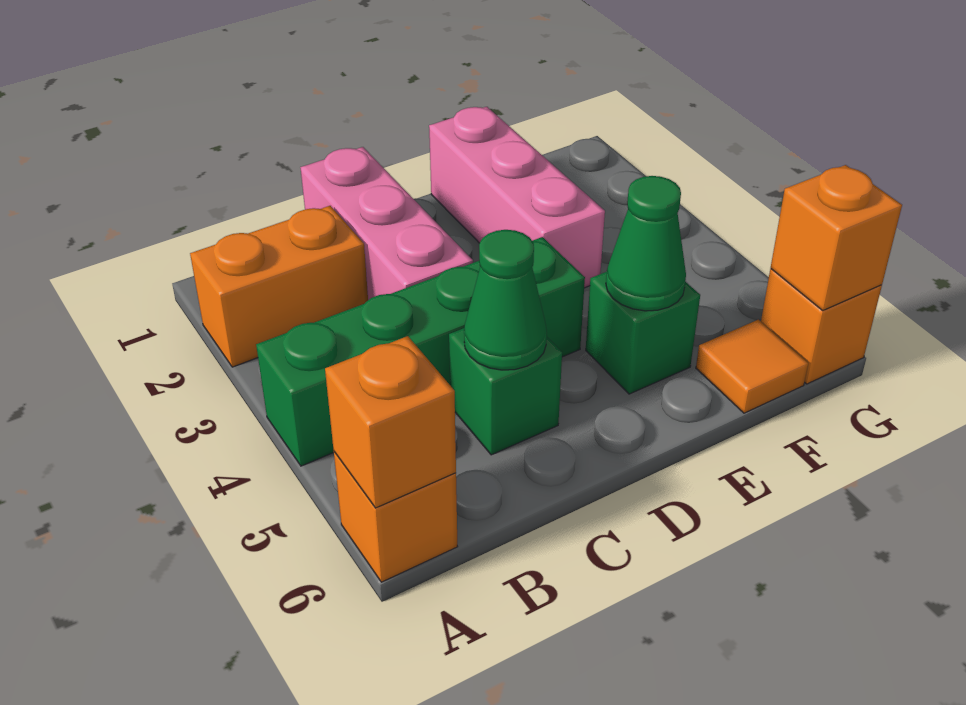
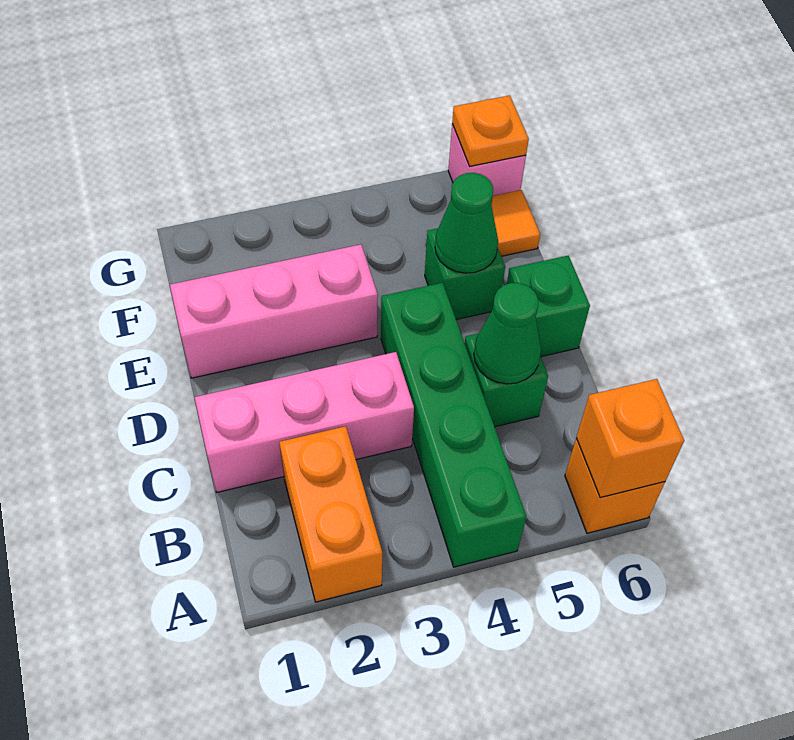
none -> green 1x1 brick [507,256,590,357]
orange 1x1 brick [761,269,882,384] -> pink 1x1 brick [448,124,526,196]
orange 1x1 brick [771,165,902,310] -> orange 1x1 plate [452,96,529,167]

